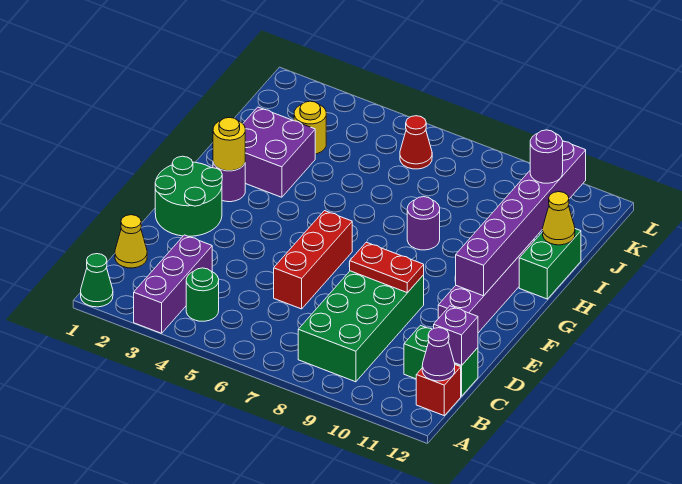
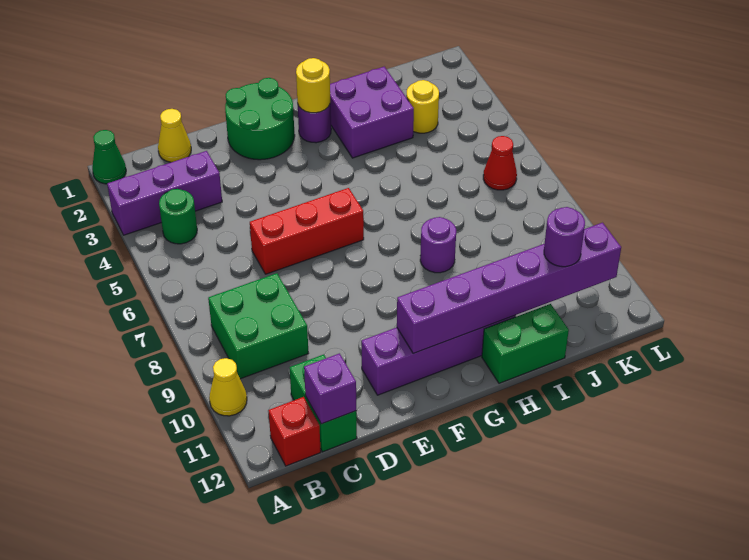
green 2x4 brick [298,271,424,382] -> green 2x2 brick [208,273,309,379]
purple 1x1 cone [422,328,455,381] -> none
red 1x2 plate [350,242,424,293] -> none
yellow 1x1 cone [543,192,575,245] -> yellow 1x1 cone moved to [209,358,247,416]

